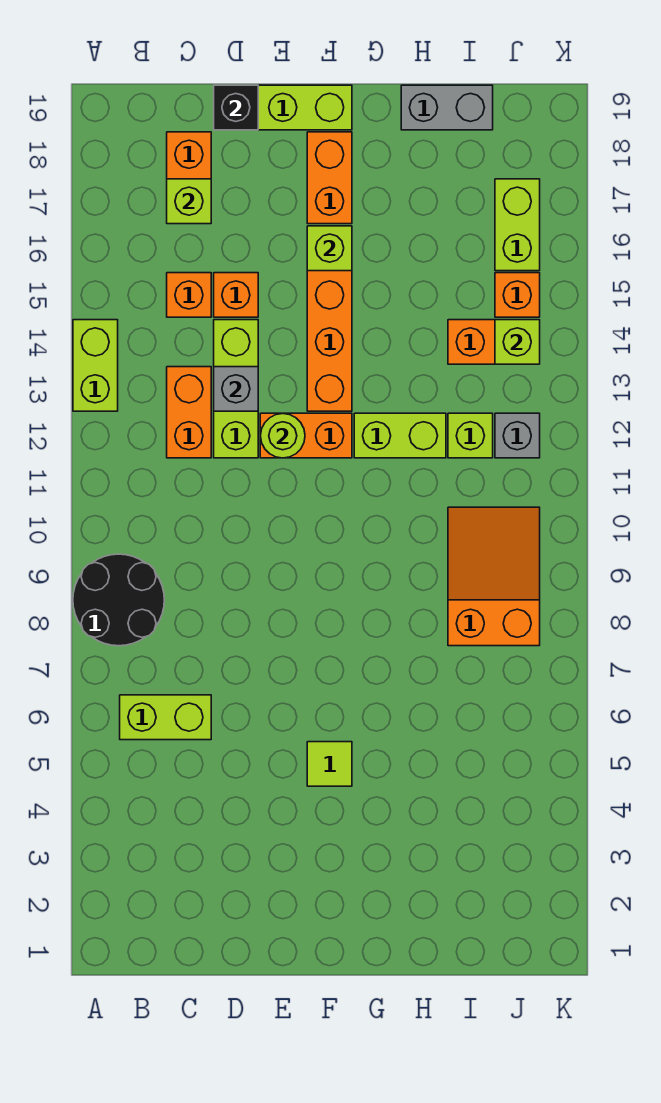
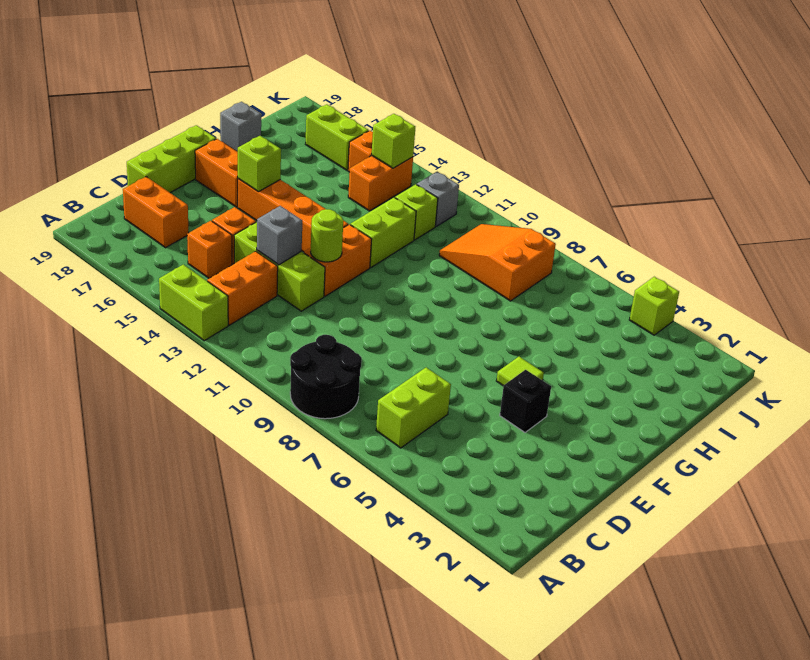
orange 1x2 brick [167,367,211,458] -> orange 1x2 brick turned to [207,251,278,325]
lime 1x1 brick [167,179,211,224] -> lime 1x1 brick moved to [629,277,679,335]
black 1x1 brick [214,85,258,130] -> black 1x1 brick moved to [500,370,551,432]
grey 1x2 brick [401,85,493,130] -> grey 1x1 brick [220,102,261,152]

